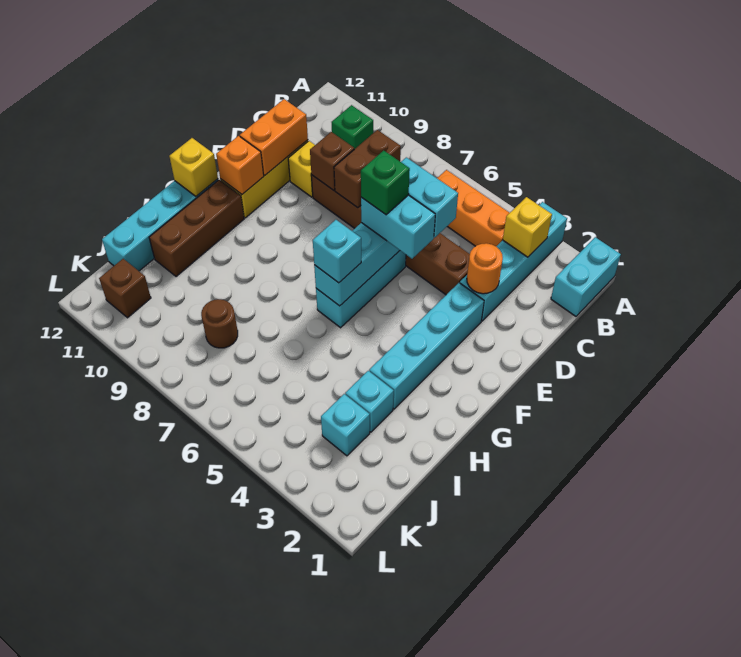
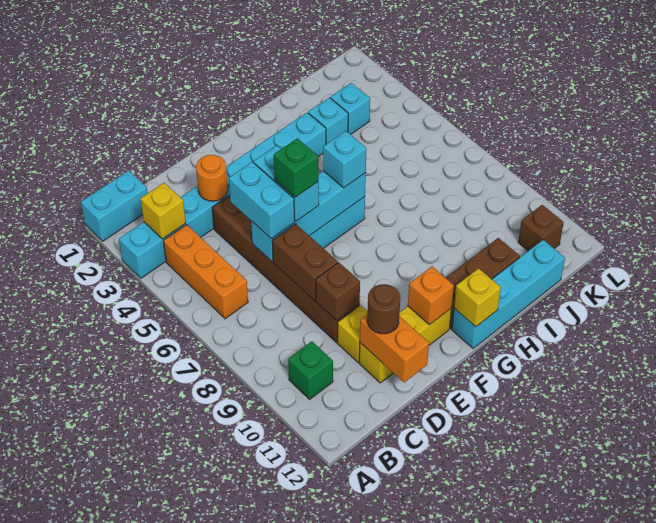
brown 1x2 brick [334,130,401,208] -> brown 1x2 brick turned to [272,224,338,301]
orange 1x2 brick [240,99,308,175] -> orange 1x2 brick turned to [360,315,429,382]
brown 1x1 round brick [201,299,238,348] -> brown 1x1 round brick moved to [367,284,400,334]

